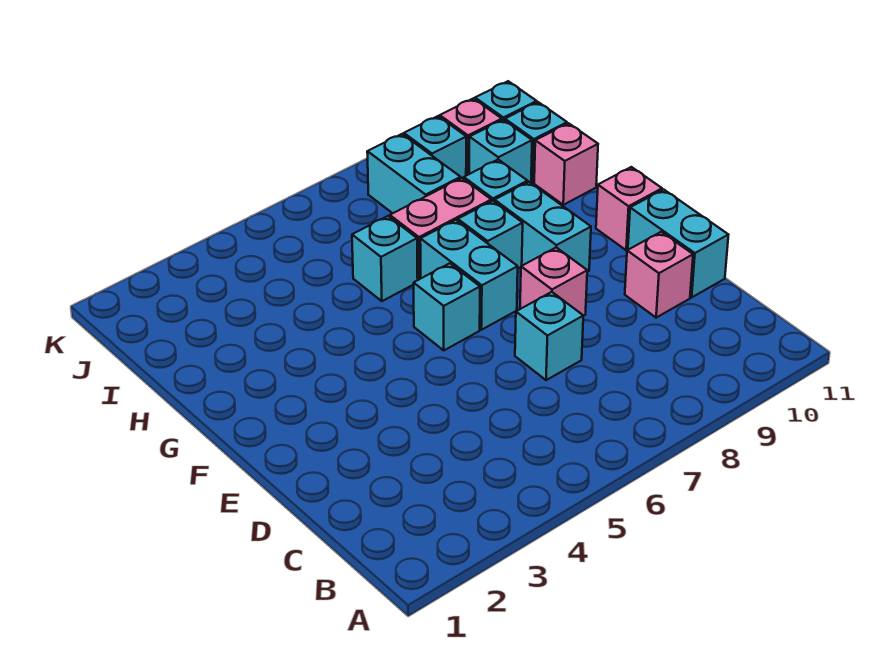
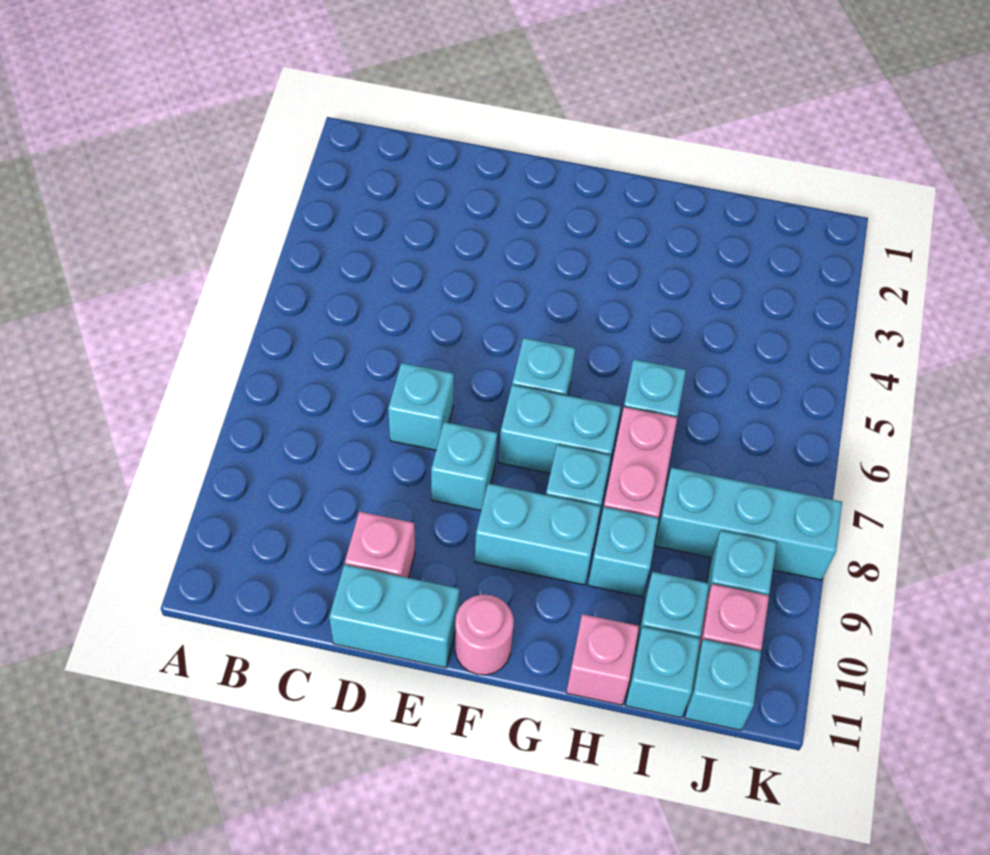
pink 1x1 brick [520,247,587,316] -> cyan 1x1 brick [431,422,497,510]
pink 1x1 brick [596,167,662,250] -> pink 1x1 round brick [455,595,514,675]
cyan 1x2 brick [367,134,461,213] -> cyan 1x3 brick [654,467,842,580]

